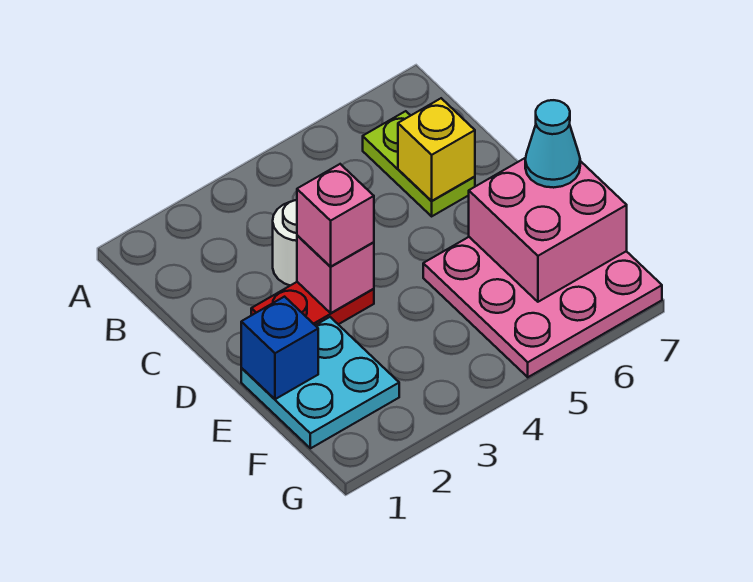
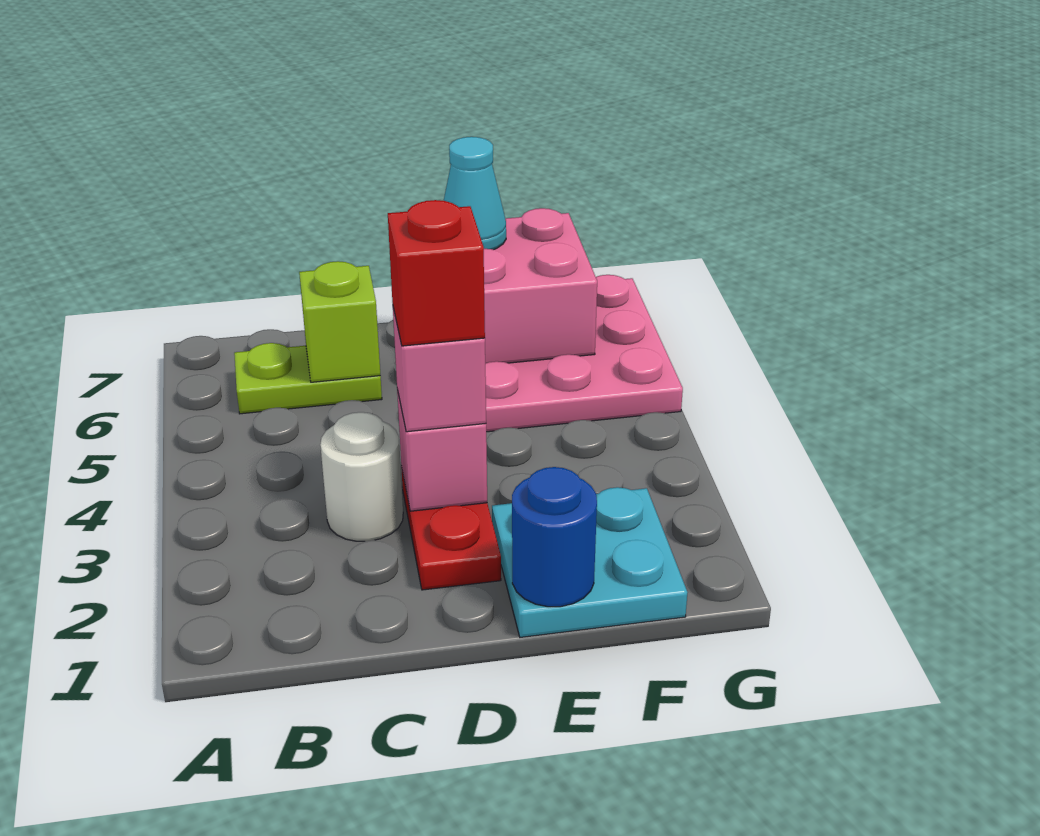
yellow 1x1 brick [398,98,475,201] -> lime 1x1 brick [299,261,380,382]
none -> red 1x1 brick [388,200,485,346]
blue 1x1 brick [241,297,318,399] -> blue 1x1 round brick [512,467,597,607]

